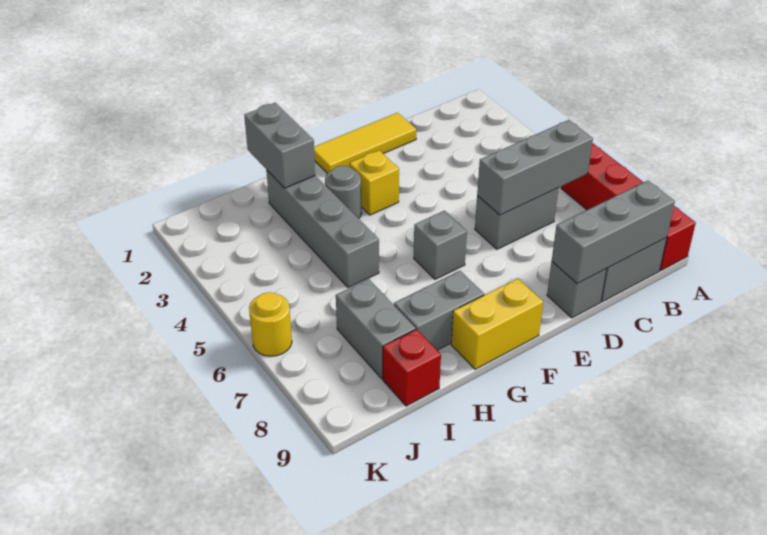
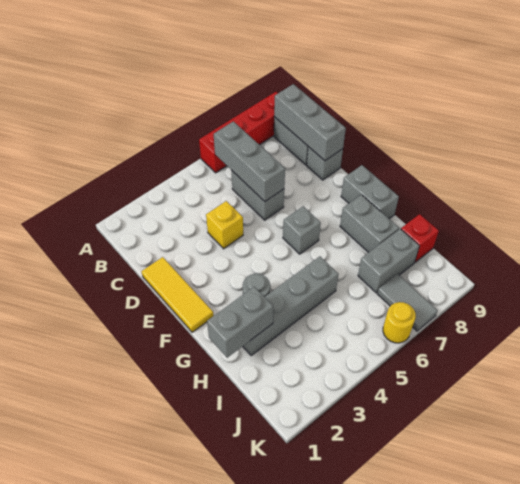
yellow 1x1 brick [350,150,399,215] -> yellow 1x1 brick moved to [206,201,243,249]
yellow 1x2 brick [451,279,543,369] -> grey 1x2 brick [341,165,399,219]
none -> grey 1x2 tile [377,274,438,331]

